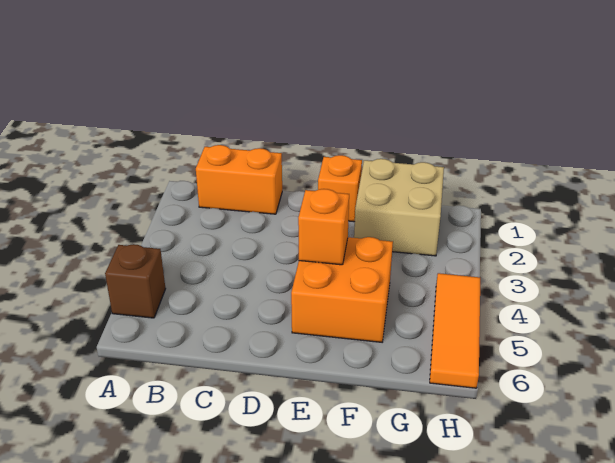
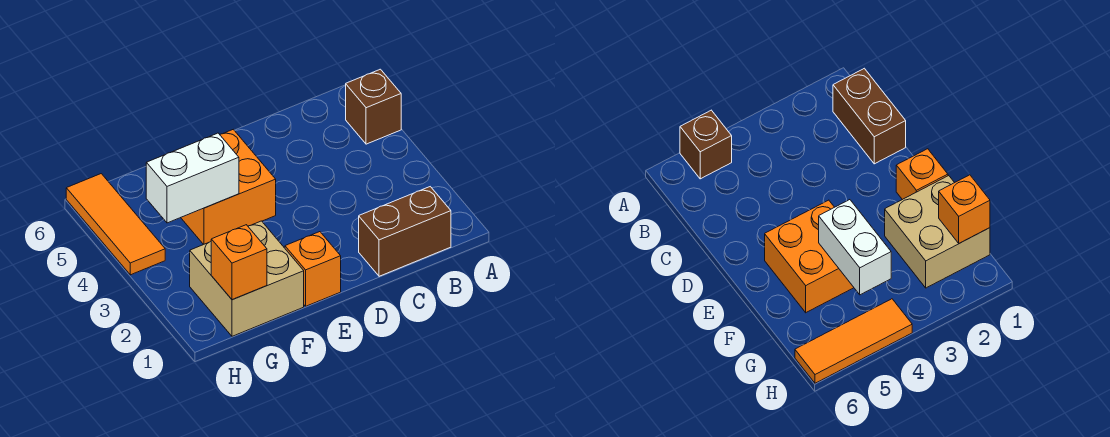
orange 1x2 brick [196,145,282,214] -> brown 1x2 brick [359,187,451,276]
orange 1x1 brick [298,189,349,265] -> orange 1x1 brick moved to [211,225,267,300]
none -> white 1x2 brick [146,133,239,223]

